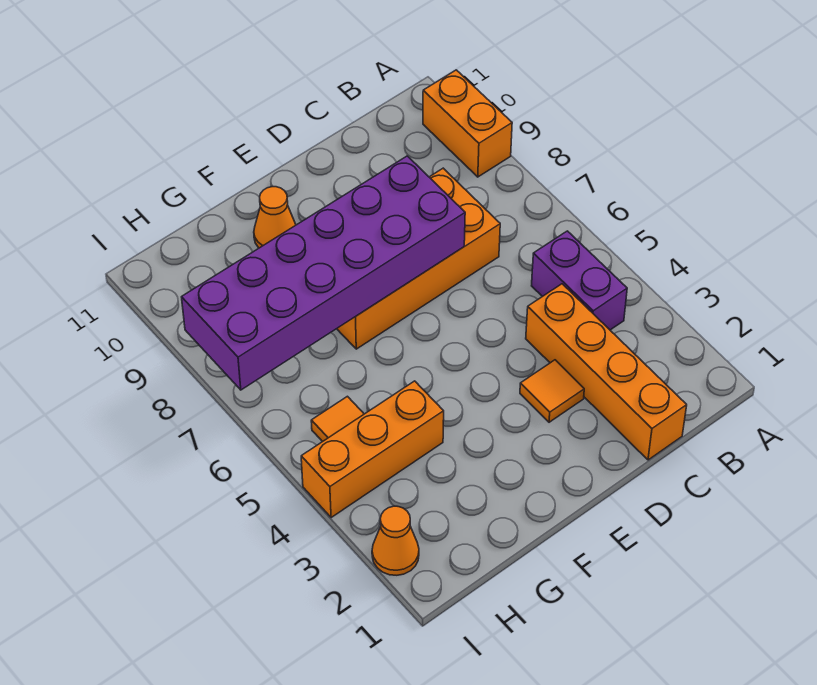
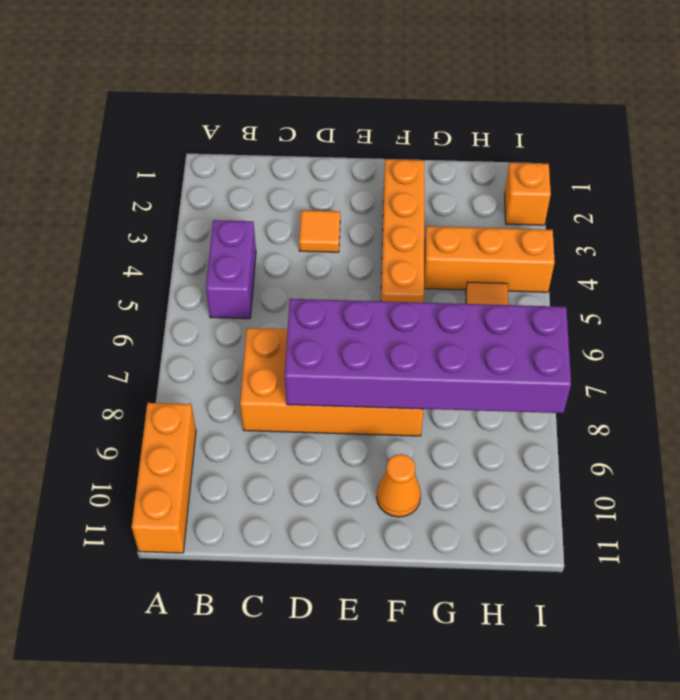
orange 1x2 brick [423,70,512,177] -> orange 1x3 brick [132,403,196,553]
orange 1x4 brick [526,284,687,460] -> orange 1x4 brick moved to [381,159,424,303]
orange 1x1 cone [372,506,419,575] -> orange 1x1 brick [505,163,551,225]

